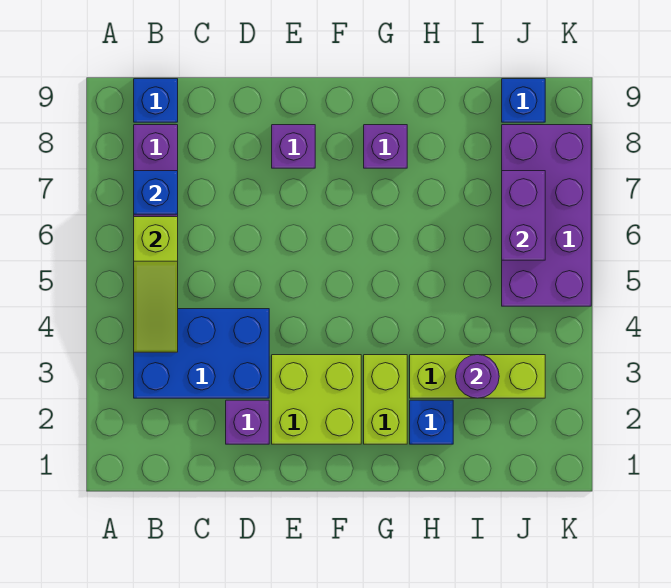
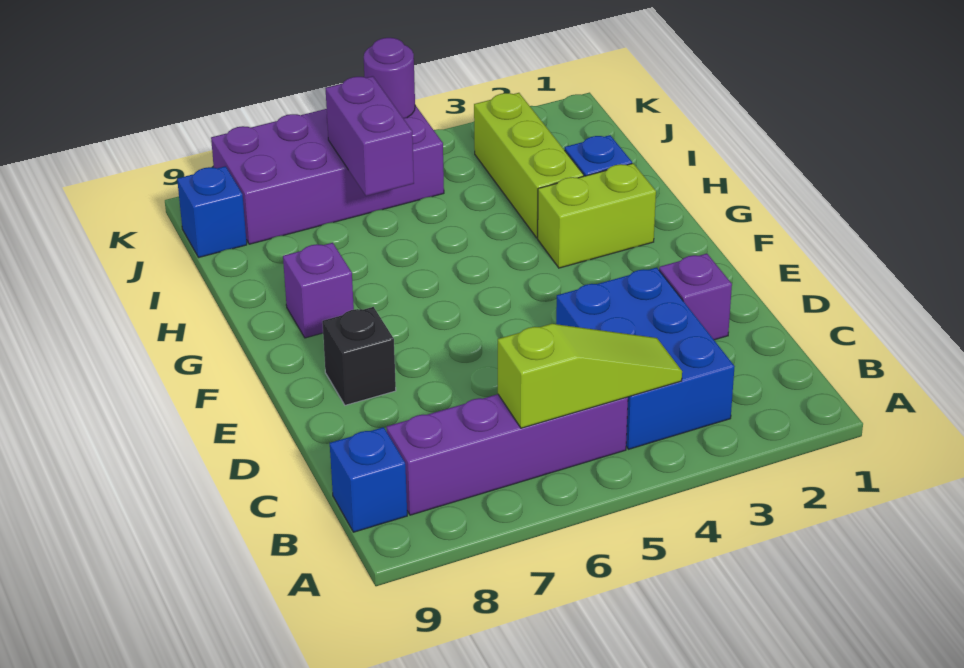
blue 1x1 brick [134,171,178,214] -> none
lime 2x2 brick [272,355,361,444] -> none
purple 1x1 brick [272,125,315,168] -> black 1x1 brick [322,307,396,405]
purple 1x1 round brick [456,355,499,398] -> purple 1x1 round brick moved to [364,38,415,118]
purple 1x2 brick [502,171,545,260] -> purple 1x2 brick turned to [325,76,414,196]

